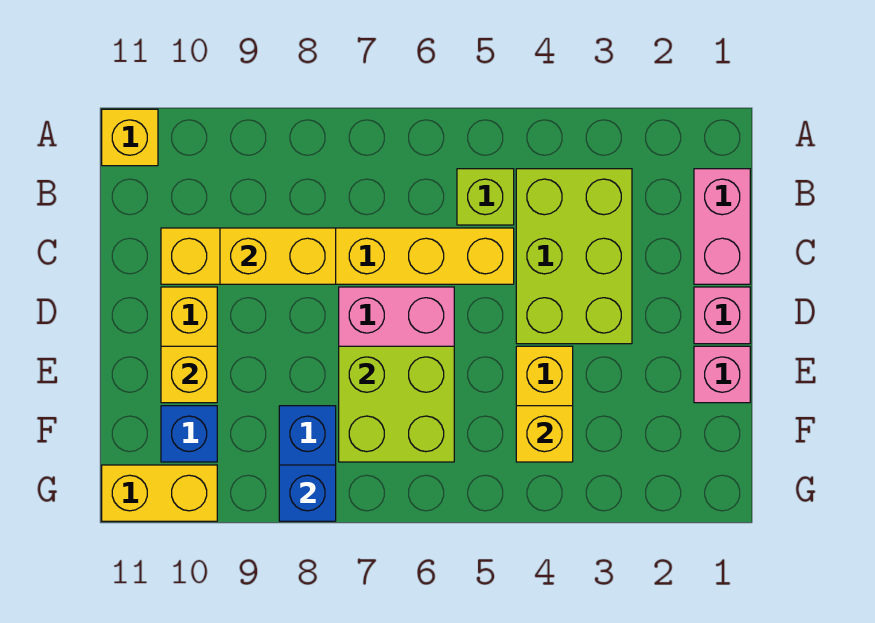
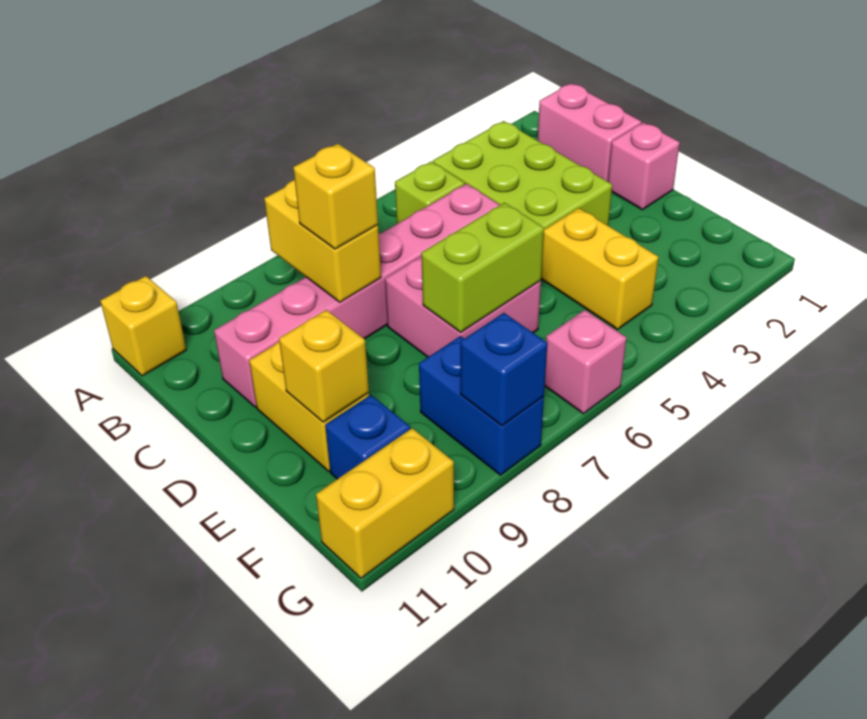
yellow 1x6 brick [161,228,514,284] -> pink 1x6 brick [214,184,499,407]
yellow 1x2 brick [220,228,336,284] -> yellow 1x2 brick turned to [264,180,381,302]
pink 1x1 brick [694,346,750,403] -> pink 1x1 brick moved to [545,310,626,414]
lime 2x2 brick [339,346,454,462] -> lime 1x2 brick [421,203,544,332]
yellow 1x1 brick [516,406,573,462] -> yellow 1x1 brick moved to [293,144,378,249]

